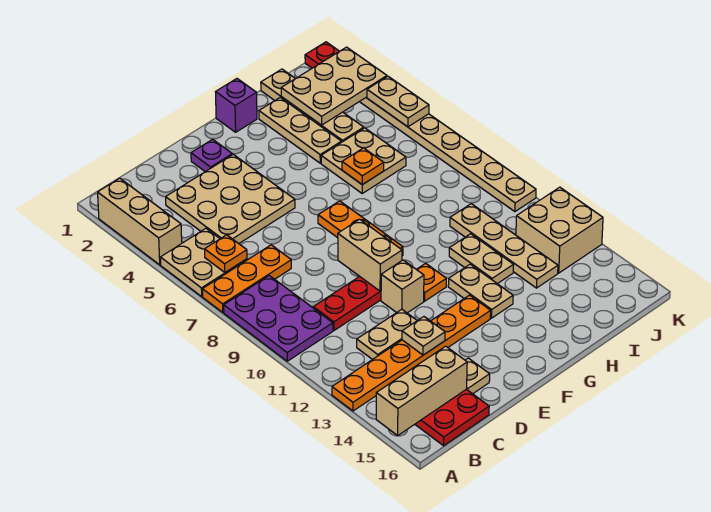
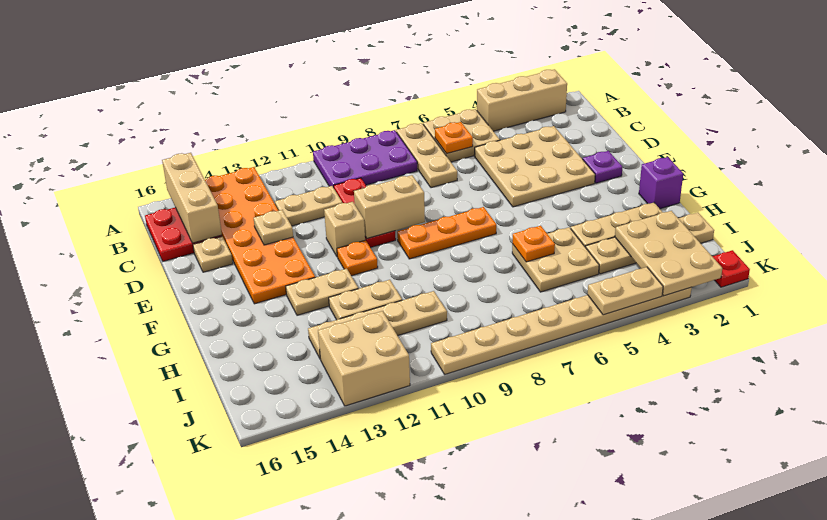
orange 1x3 plate [202,245,291,313] -> tan 1x3 plate [396,123,457,188]
orange 1x6 plate [332,295,491,411] -> orange 2x6 plate [205,167,315,304]
tan 1x2 plate [357,309,417,360] -> tan 1x2 plate turned to [275,186,342,226]

